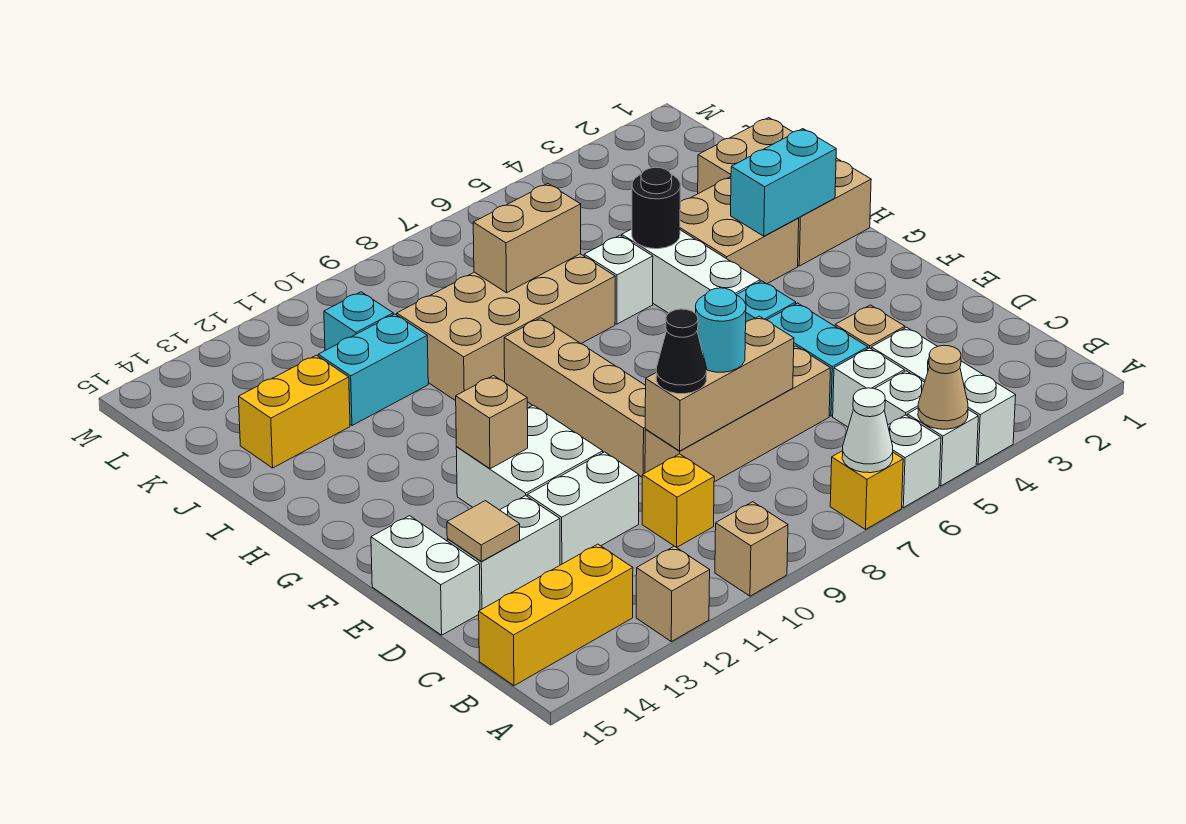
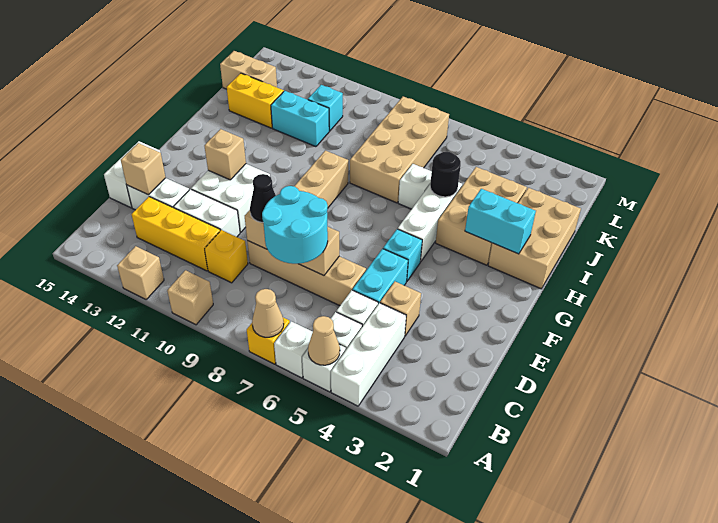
white 1x1 cone [842,388,893,473] -> tan 1x1 cone [252,289,284,337]
yellow 1x3 brick [479,544,633,686] -> yellow 1x3 brick moved to [132,197,220,271]
cyan 1x1 round brick [696,288,746,372] -> cyan 2x2 round brick [262,186,328,264]
tan 1x1 tile [447,501,520,561] -> tan 1x1 brick [121,143,165,195]
tan 2x2 brick [680,177,799,284] -> tan 2x3 brick [436,167,527,265]
tan 2x4 brick [397,254,615,401] -> tan 2x4 brick turned to [350,97,449,203]
tan 1x2 brick [473,184,581,293] -> tan 1x2 brick moved to [220,51,277,89]

